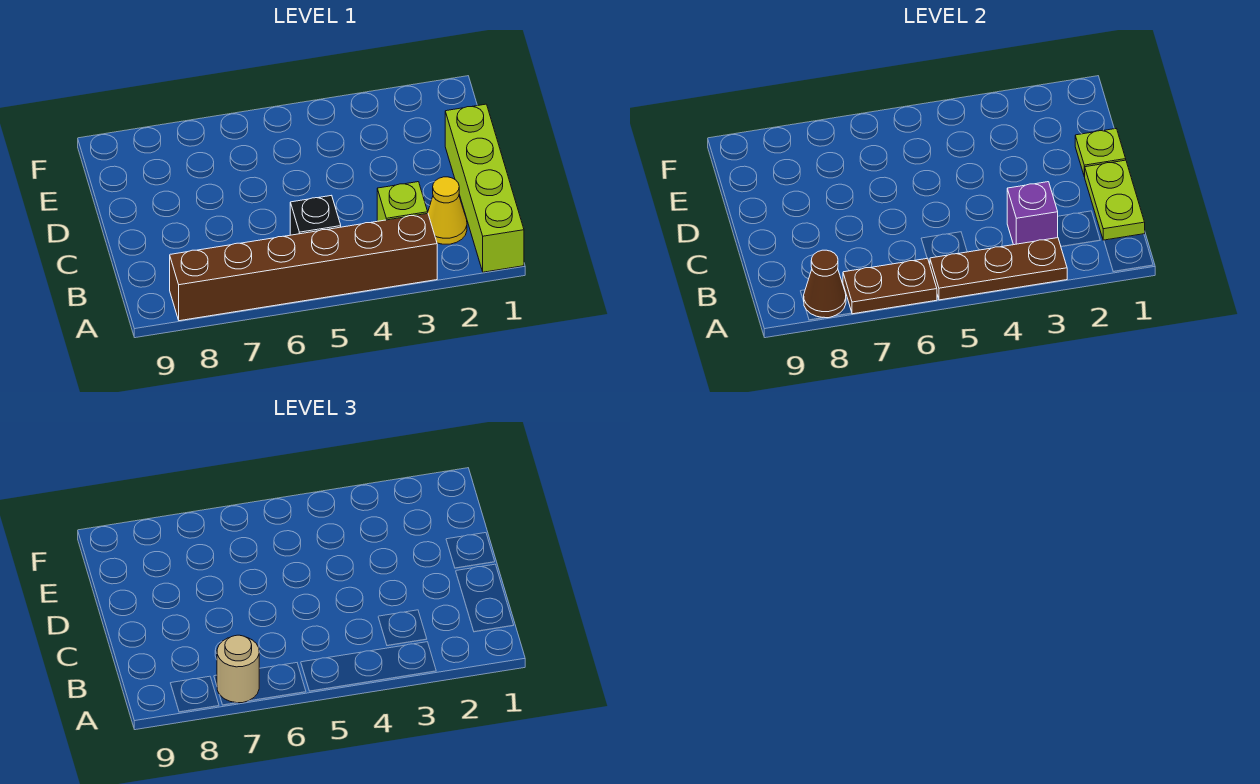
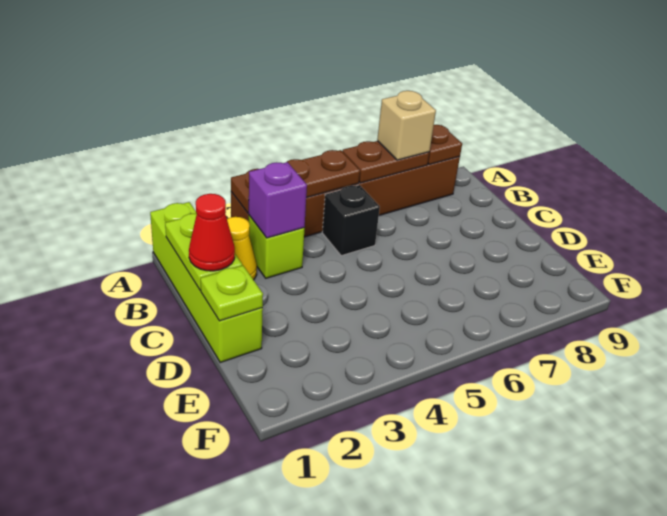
tan 1x1 round brick [217,635,259,703] -> tan 1x1 brick [377,91,436,160]
brown 1x1 cone [804,250,846,318] -> brown 1x1 plate [428,125,462,164]
none -> red 1x1 cone [189,194,235,271]

